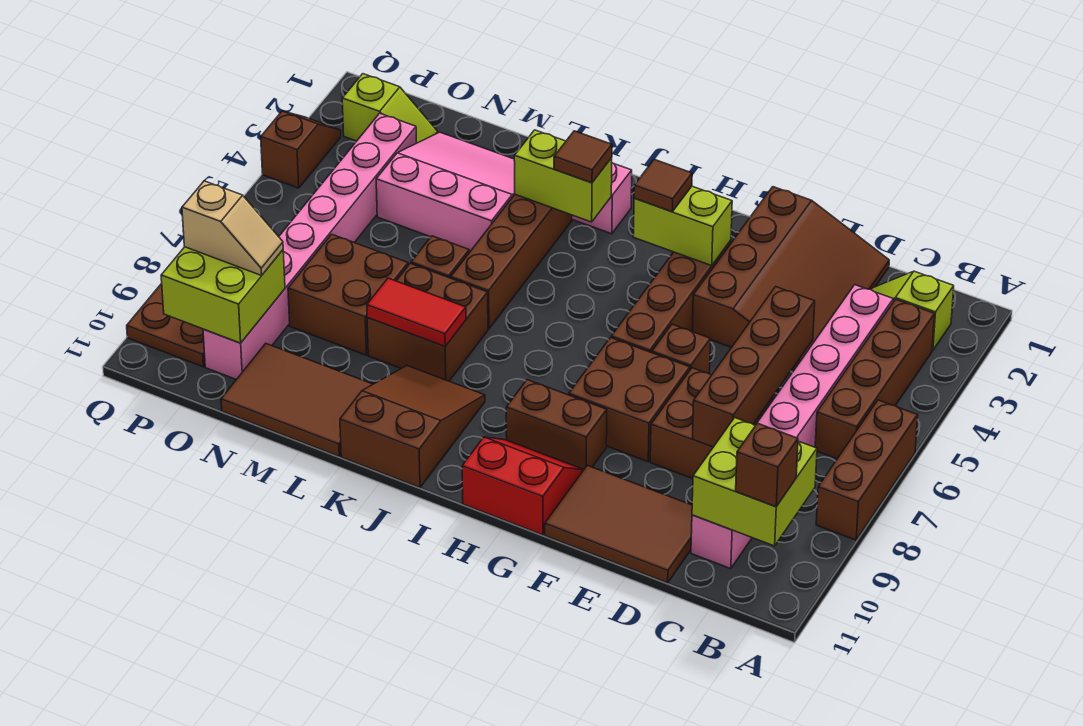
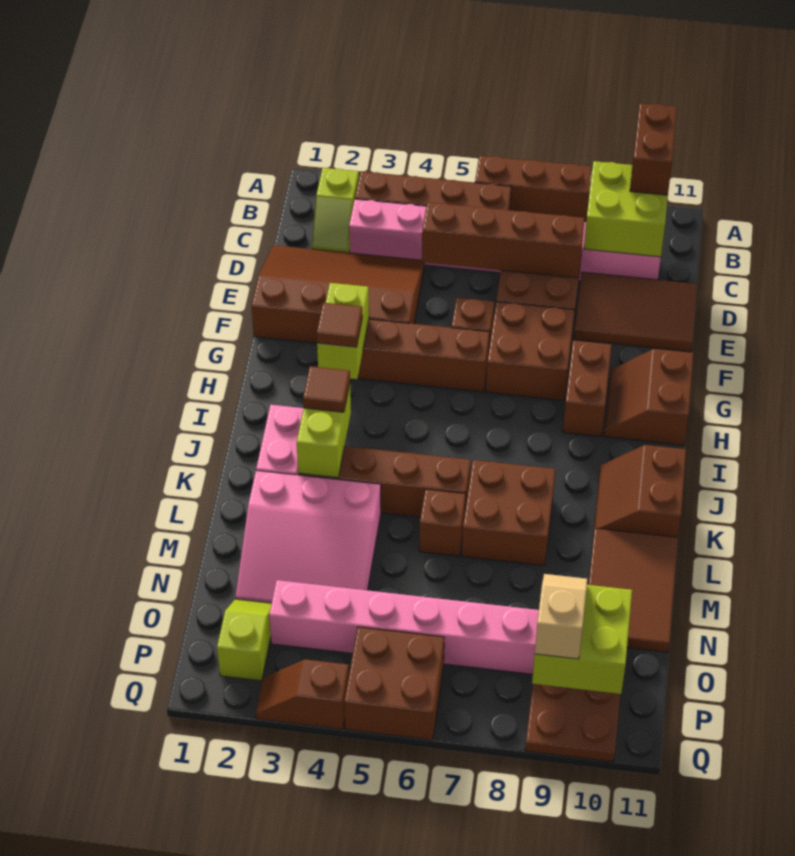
brown 1x1 brick [736,423,798,507] -> brown 1x2 brick [630,103,677,195]
brown 2x3 tile [545,465,692,583] -> brown 2x3 tile turned to [574,272,697,352]
red 2x2 slope [462,437,584,535] -> brown 2x2 slope [604,349,694,445]
brown 2x3 slope [340,366,485,488] -> brown 2x2 slope [594,445,686,537]
red 1x2 tile [367,278,466,346] -> none
pink 3x3 slope [376,132,515,251] -> pink 3x3 slope turned to [236,471,381,603]
brown 2x2 brick [288,234,408,355] -> brown 2x2 brick moved to [344,627,444,740]

